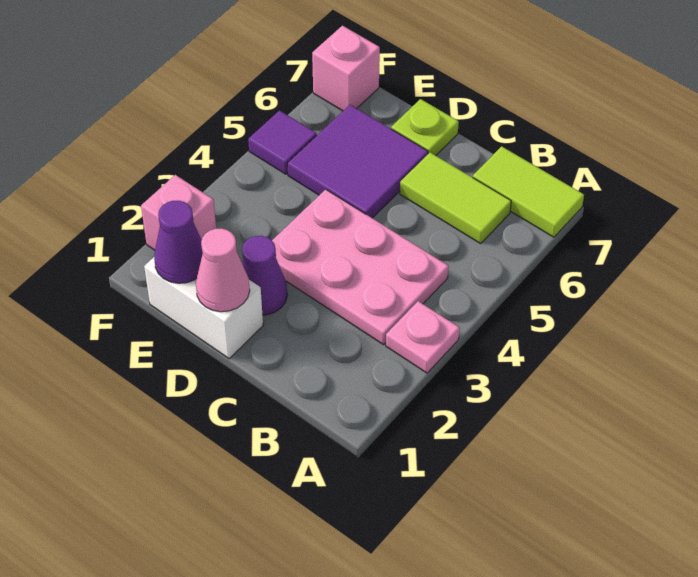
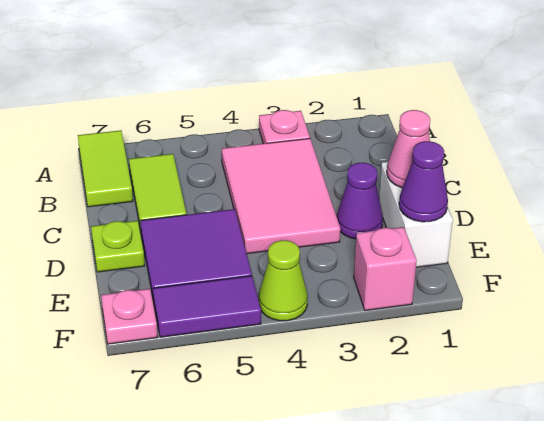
pink 2x3 plate [272,189,449,345] -> pink 2x3 tile [222,138,340,254]
none -> lime 1x1 cone [259,240,307,321]
purple 1x1 tile [248,111,317,174] -> purple 1x2 tile [153,276,261,337]
pink 1x1 brick [312,26,380,111] -> pink 1x1 plate [101,289,157,344]

